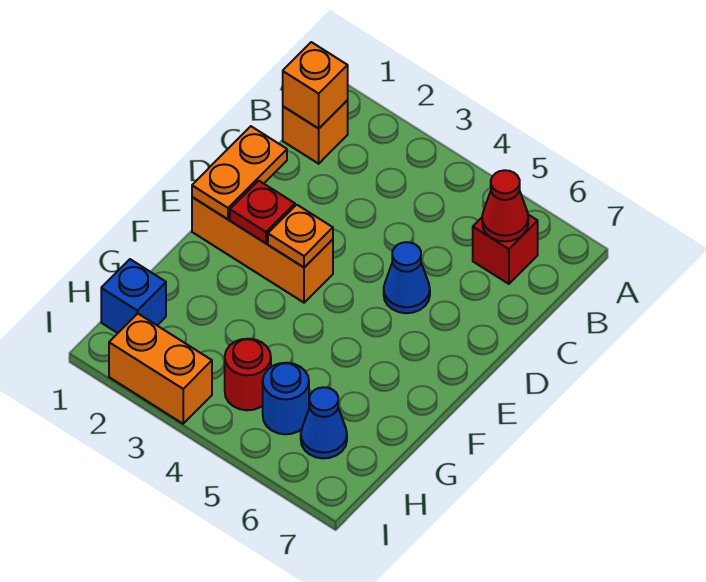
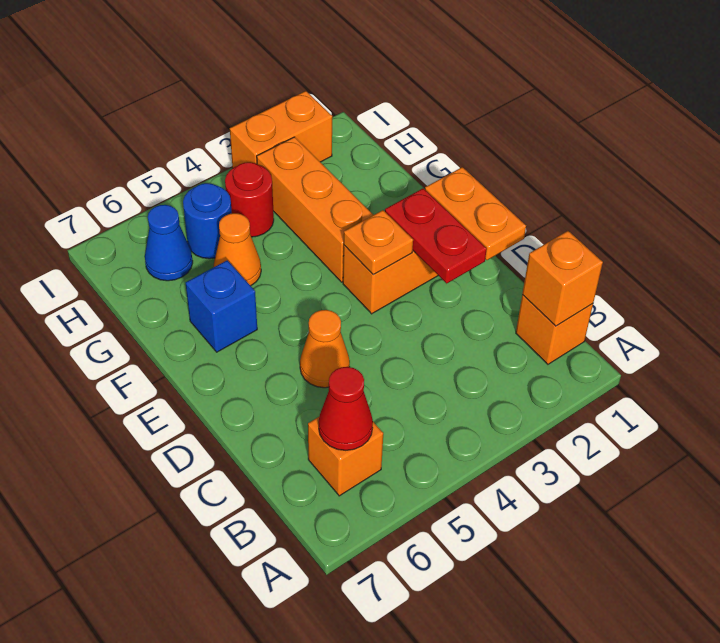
red 1x1 brick [473,215,538,284] -> orange 1x1 brick [308,417,383,496]
blue 1x1 cone [384,242,430,313] -> orange 1x1 cone [300,310,350,388]
red 1x1 plate [230,181,295,243] -> red 1x2 plate [385,188,487,283]
none -> orange 1x3 brick [257,137,373,282]
none -> orange 1x1 cone [214,213,261,286]
blue 1x1 brick [101,259,166,333] -> blue 1x1 brick moved to [186,260,257,352]

